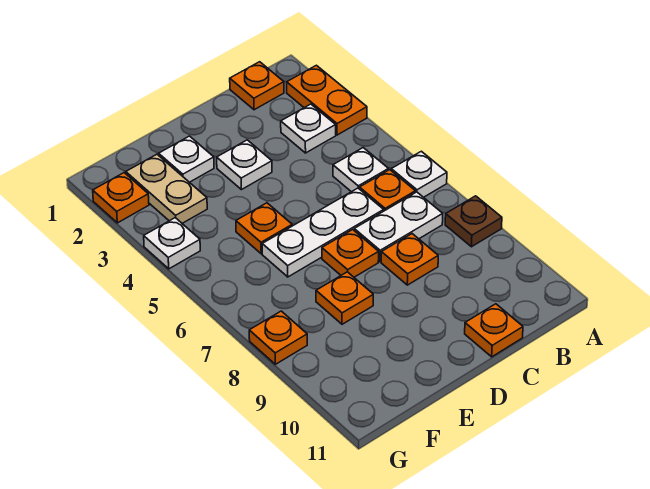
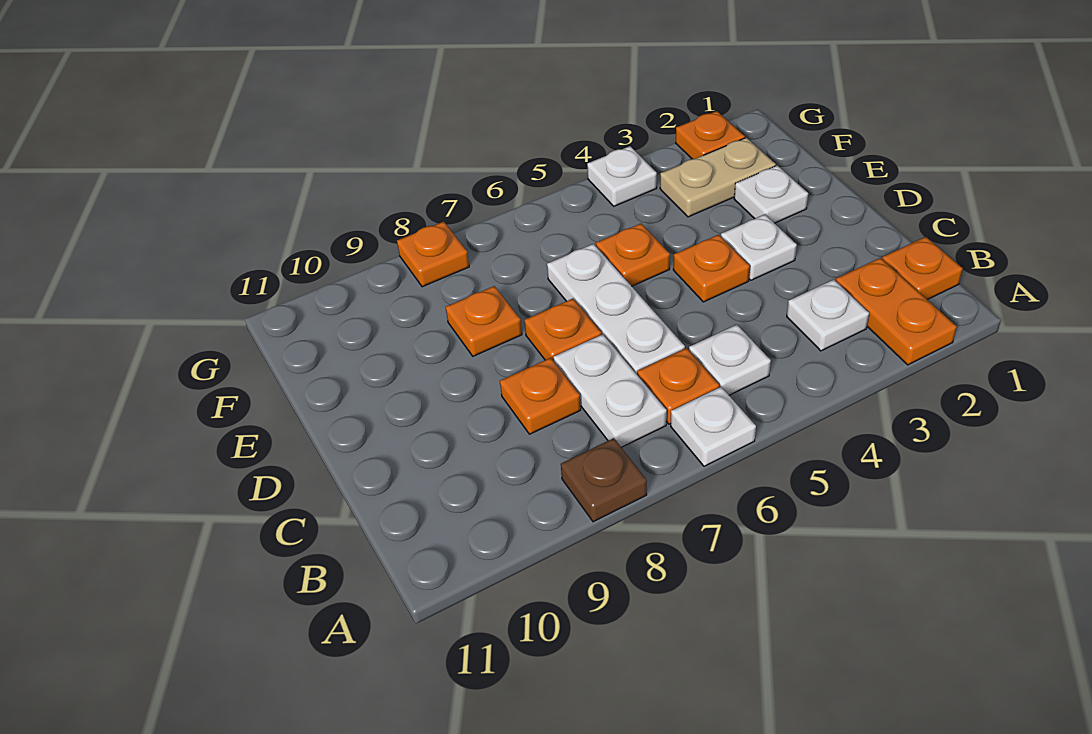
orange 1x2 plate [287,65,367,135] -> orange 1x2 plate turned to [836,258,957,365]
orange 1x1 plate [465,304,523,357] -> orange 1x1 plate moved to [673,235,750,302]

